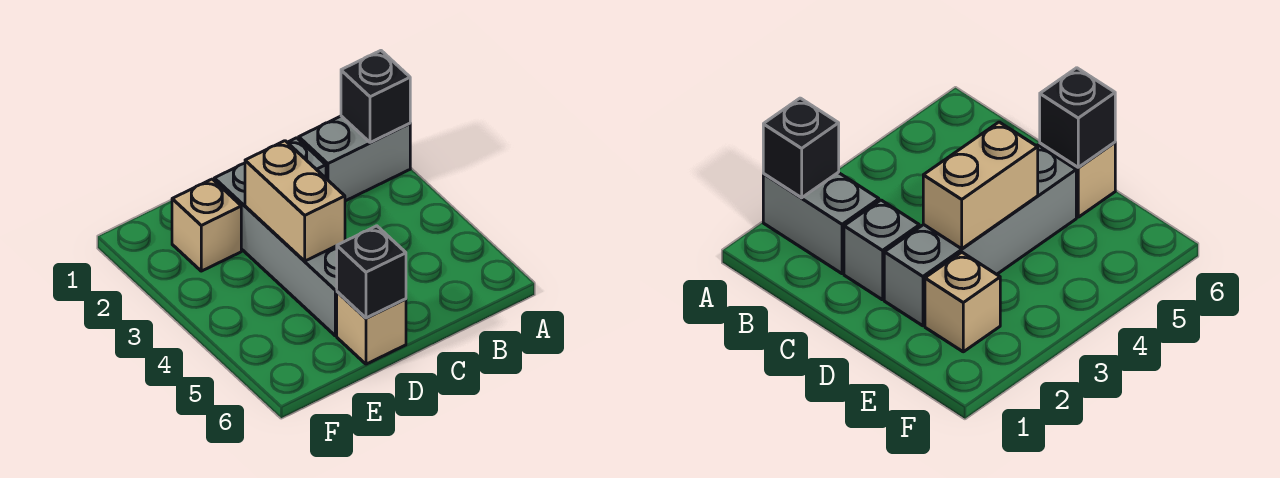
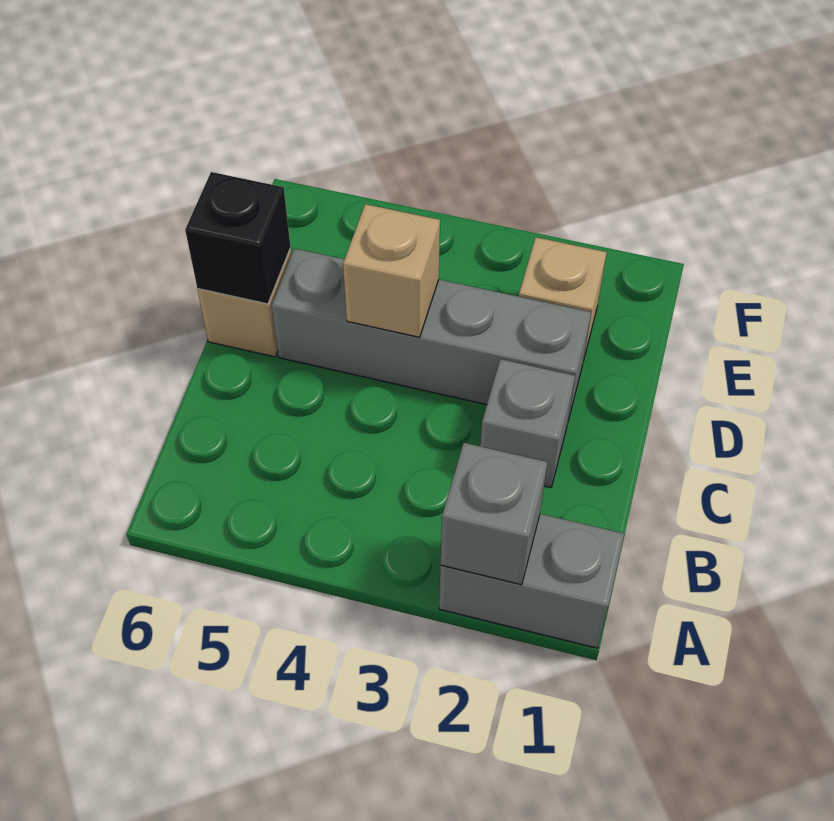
grey 1x2 brick [299,116,410,201] -> grey 1x2 brick turned to [439,514,624,648]
black 1x1 brick [341,51,410,142] -> grey 1x1 brick [441,443,547,585]
tan 1x2 brick [245,141,345,261] -> tan 1x1 brick [343,204,440,337]

